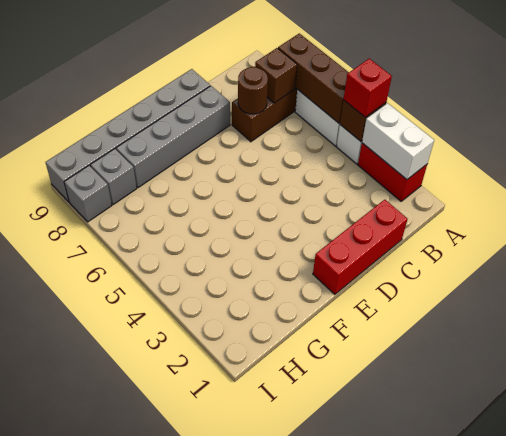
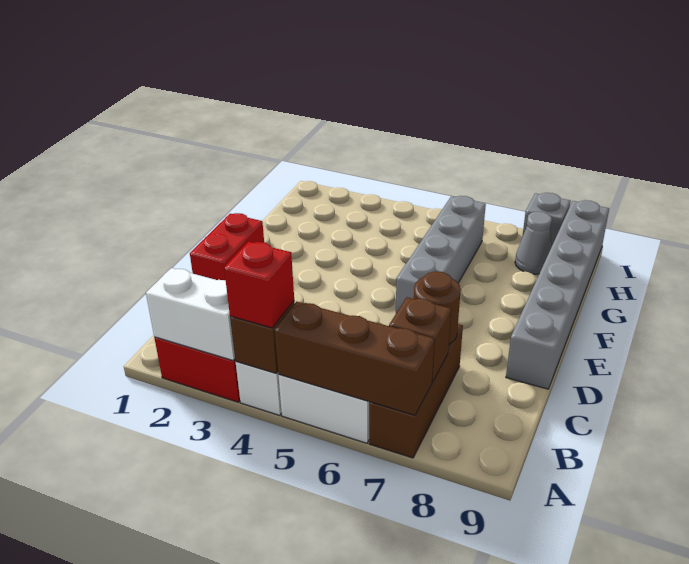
red 1x3 brick [313,200,408,294] -> red 1x2 brick [190,213,264,280]
grey 1x4 brick [116,86,230,188] -> grey 1x4 brick moved to [396,196,486,313]
grey 1x1 brick [90,149,137,205] -> grey 1x1 cone [515,212,552,274]

